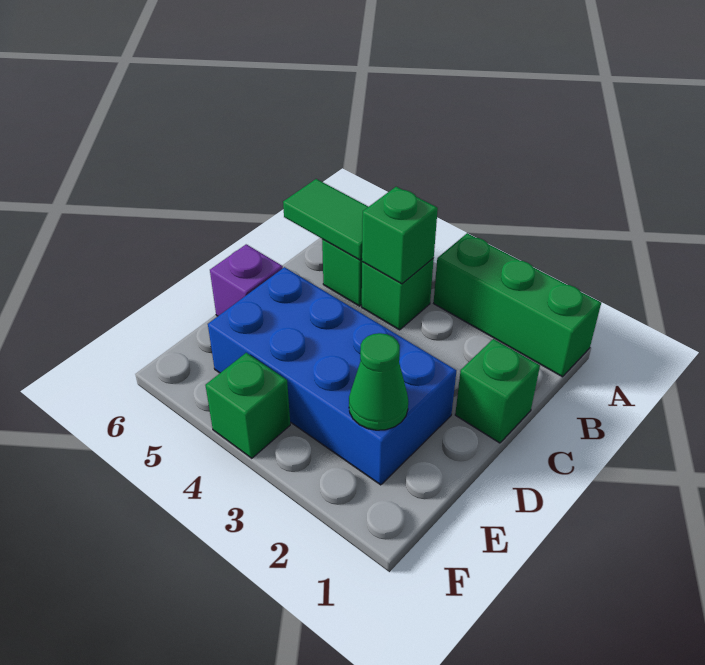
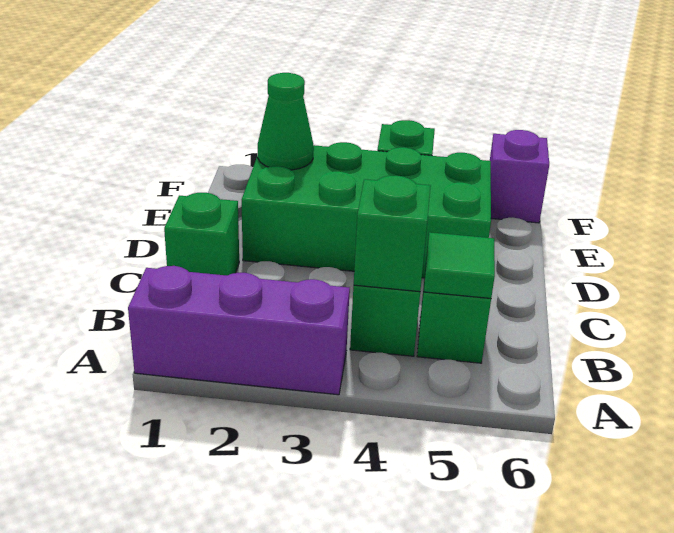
green 1x3 brick [434,233,601,377] -> purple 1x3 brick [128,266,350,395]
green 1x2 tile [283,179,368,260] -> green 1x1 tile [424,232,495,298]
blue 2x4 brick [208,267,456,485] -> green 2x4 brick [242,142,491,278]
purple 1x1 brick [210,244,283,316] -> purple 1x1 brick moved to [490,130,549,223]

